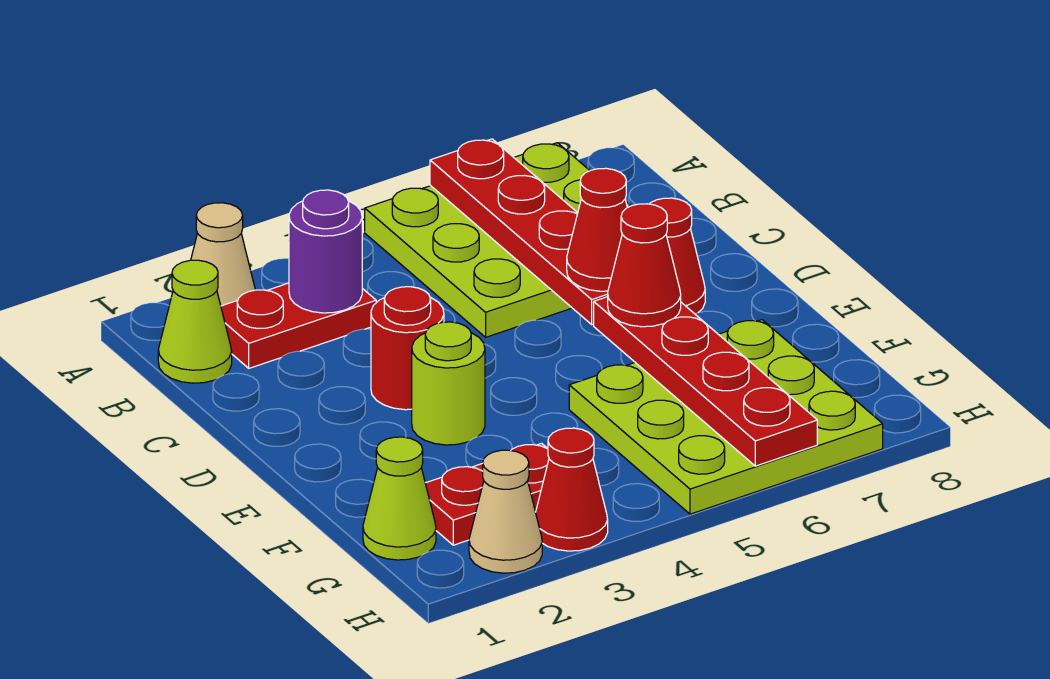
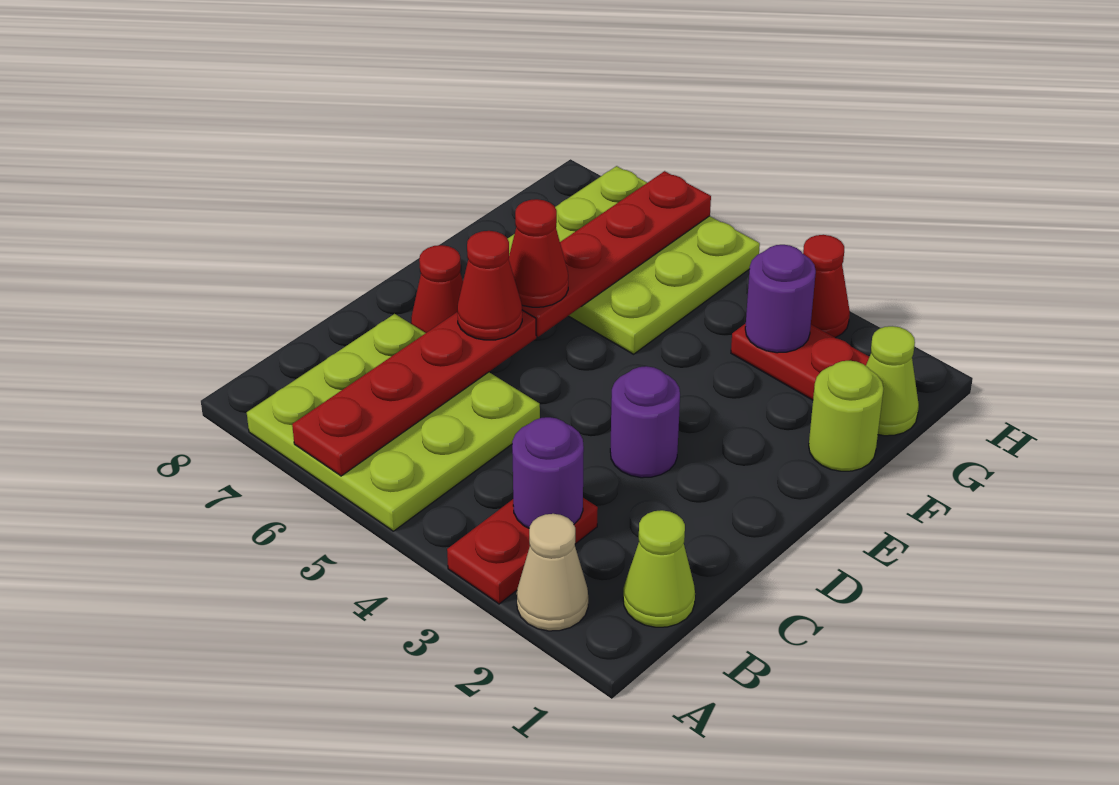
red 1x2 plate [221,283,376,368] -> red 1x2 plate turned to [447,498,598,604]
red 1x1 round brick [371,287,444,410] -> purple 1x1 round brick [610,366,680,478]
lime 1x1 round brick [412,322,485,445] -> lime 1x1 round brick moved to [809,361,883,471]
none -> purple 1x1 round brick [745,245,816,353]
tan 1x1 cone [469,450,542,573] -> none

